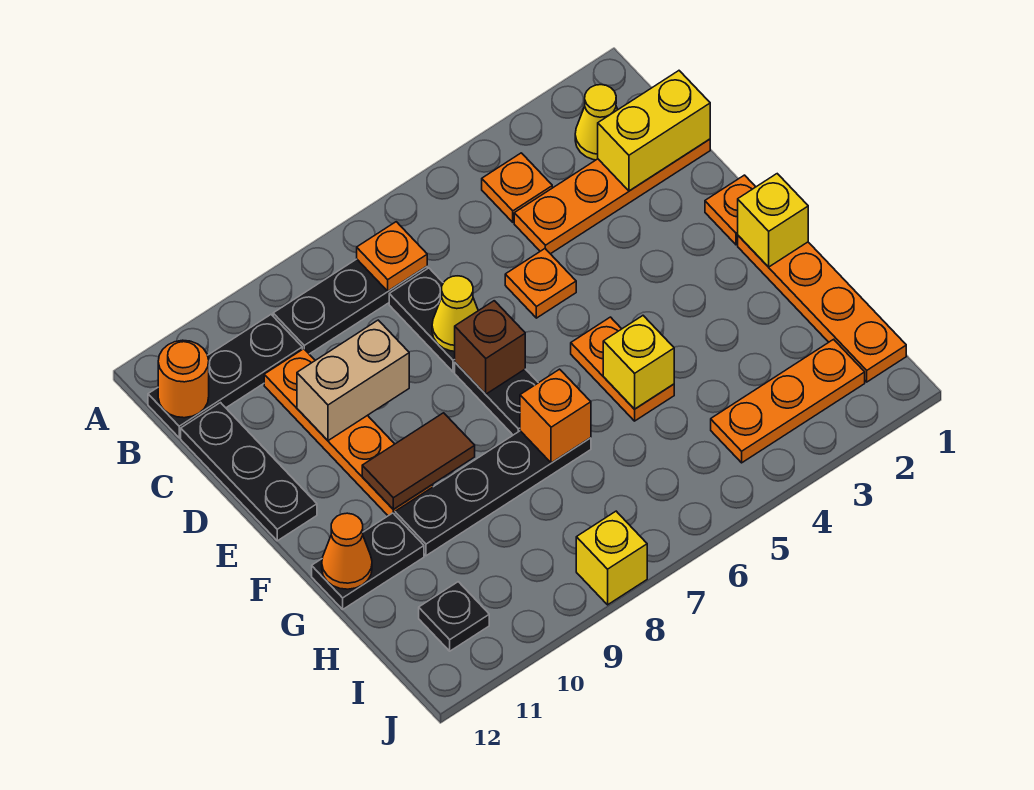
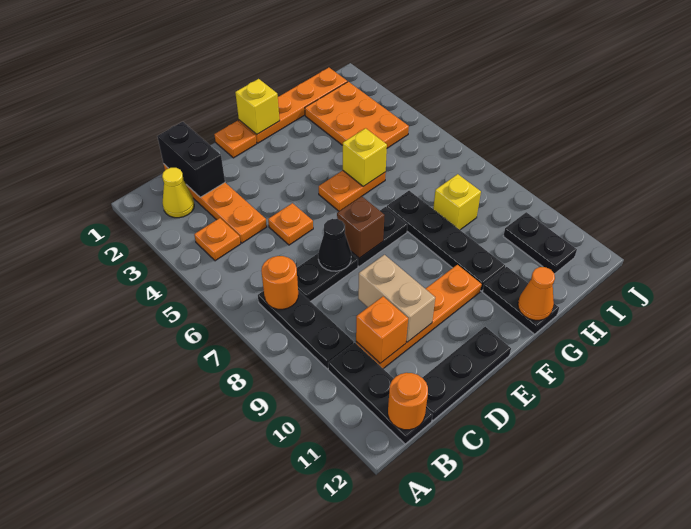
orange 1x1 plate [357,222,427,291] -> orange 1x1 round brick [261,256,298,309]
yellow 1x2 brick [598,71,710,191] -> black 1x2 brick [157,122,225,197]
yellow 1x1 cone [432,276,478,351] -> black 1x1 cone [318,219,351,271]
brown 1x2 tile [362,413,475,509] -> none
orange 1x1 brick [520,369,591,463] -> orange 1x1 brick moved to [356,297,408,363]
orange 1x3 plate [711,339,865,463] -> orange 2x3 plate [305,82,409,148]
black 1x1 plate [419,582,489,651] -> black 1x2 plate [503,212,577,274]
yellow 1x1 brick [576,511,647,605] -> yellow 1x1 brick moved to [433,174,481,230]

